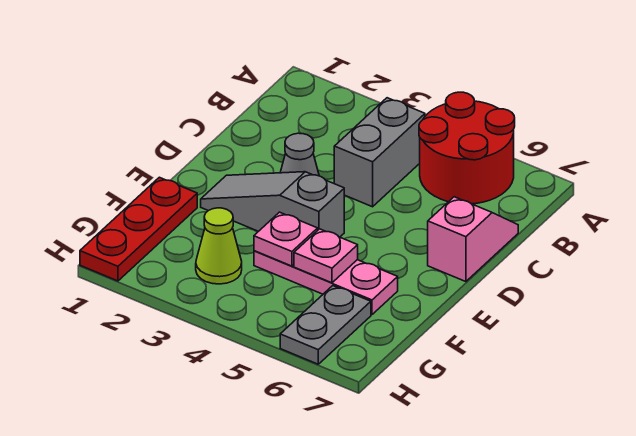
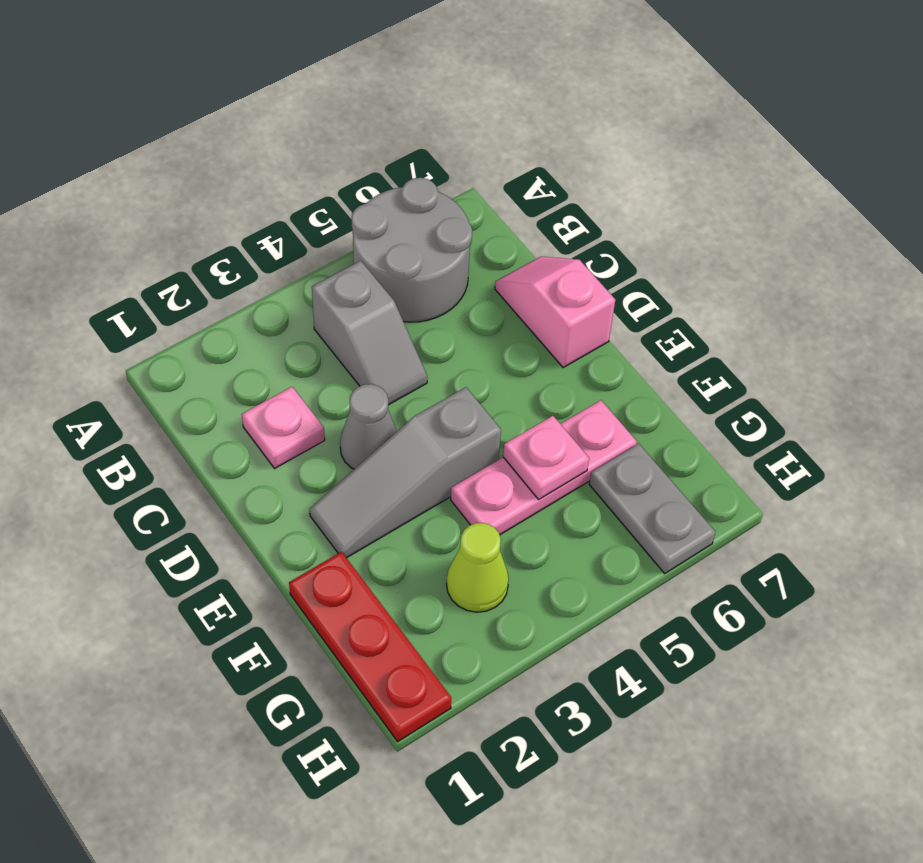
red 2x2 round brick [419,92,515,204] -> grey 2x2 round brick [351,178,472,322]
grey 1x2 brick [334,98,425,207] -> grey 1x2 slope [312,261,427,405]
pink 1x1 plate [254,212,318,266] -> pink 1x1 plate moved to [242,387,325,468]

